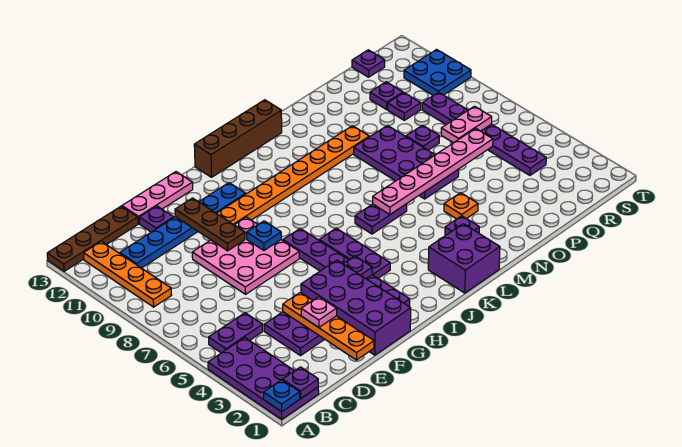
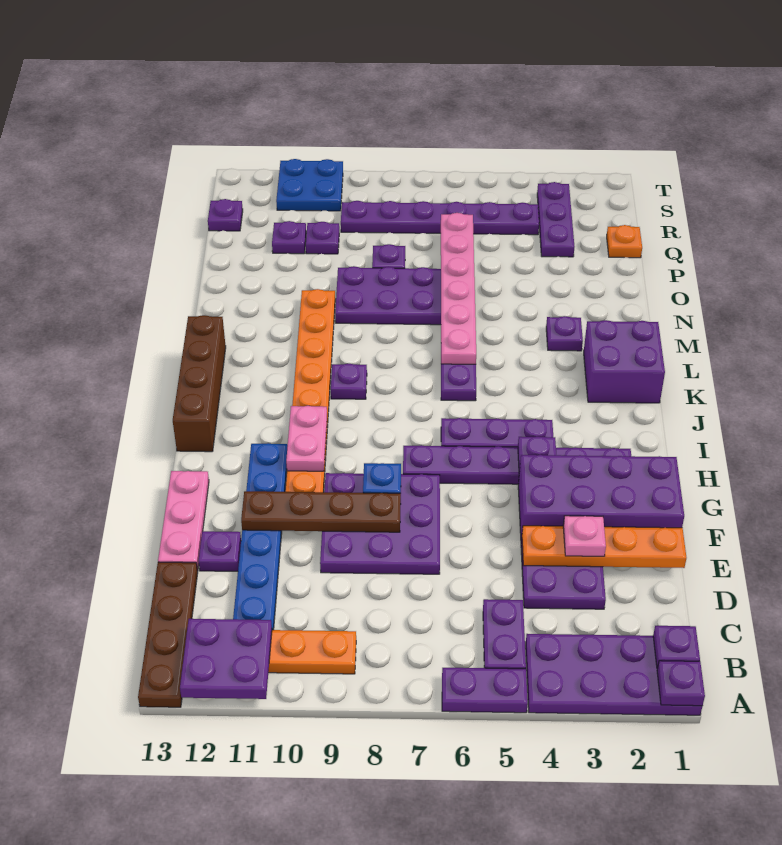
blue 1x1 plate [264,380,300,412] -> purple 1x1 plate [657,661,705,706]
none -> purple 1x2 plate [442,668,528,713]
none -> purple 2x2 plate [180,619,272,699]
pink 3x3 plate [192,217,299,294] -> purple 3x3 plate [320,473,440,574]
brown 1x3 plate [175,198,245,251] -> brown 1x4 plate [241,491,401,532]
none -> purple 1x1 plate [331,363,367,399]
orange 1x1 plate [444,193,478,219] -> orange 1x1 plate moved to [607,225,642,258]
none -> purple 1x3 plate [537,182,575,257]
pink 1x2 plate [441,106,492,143] -> pink 1x2 plate moved to [286,406,327,471]

